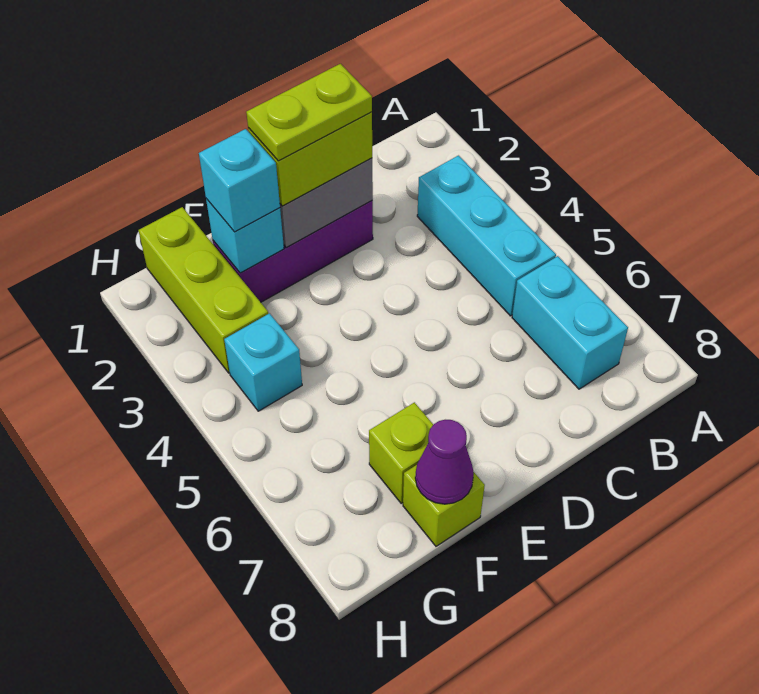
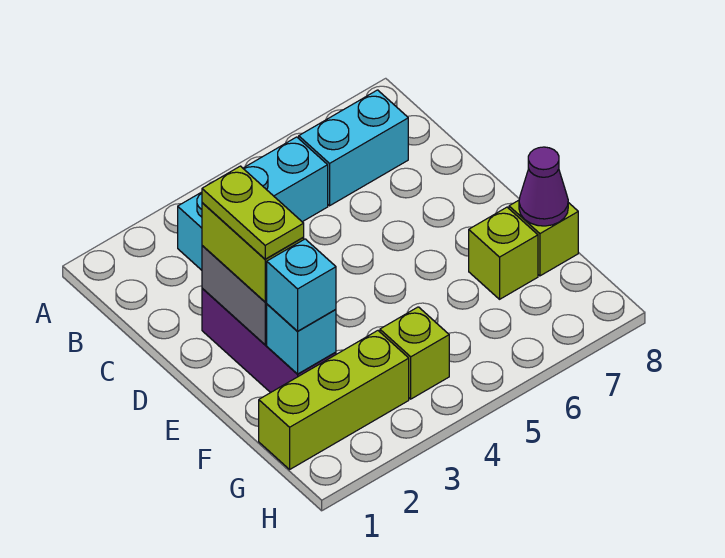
cyan 1x1 brick [224,313,302,411] -> lime 1x1 brick [380,307,449,399]

